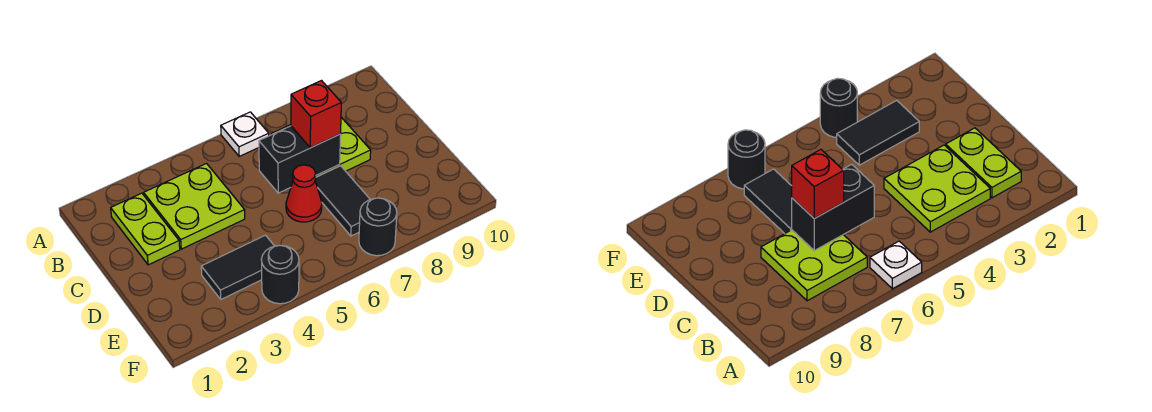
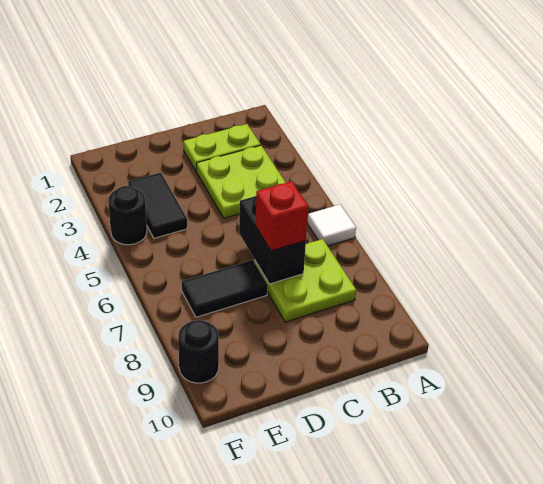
white 1x1 plate [221,112,269,156] -> white 1x1 tile [308,205,356,246]
red 1x1 cone [286,165,322,222] -> none
black 1x1 round brick [359,198,397,256] -> black 1x1 round brick moved to [178,320,219,383]

